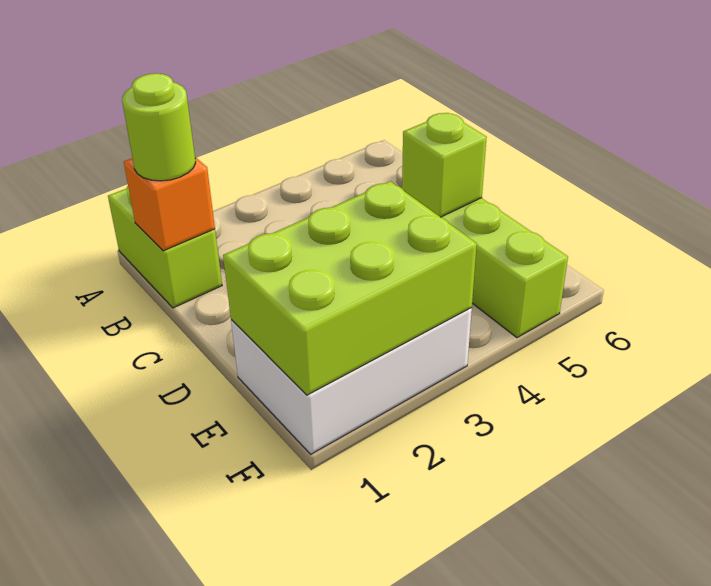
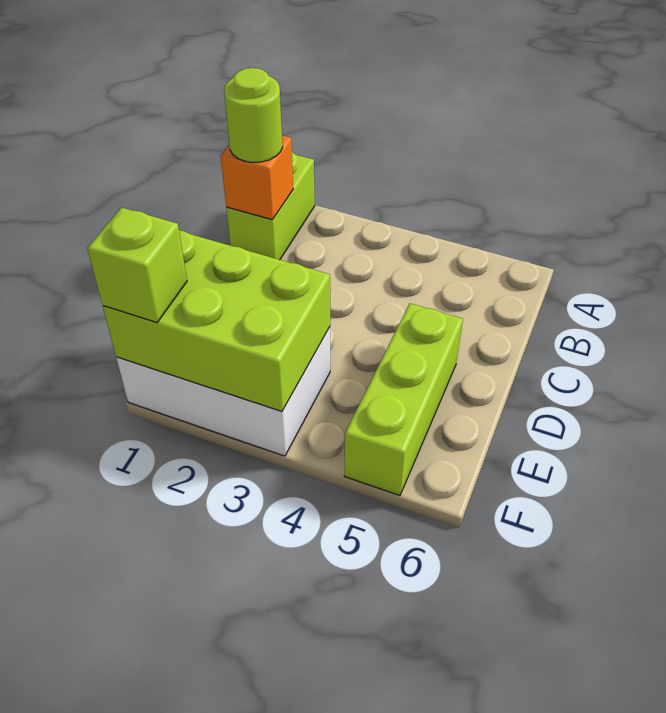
lime 1x1 brick [402,113,487,217] -> lime 1x1 brick moved to [87,208,187,322]

